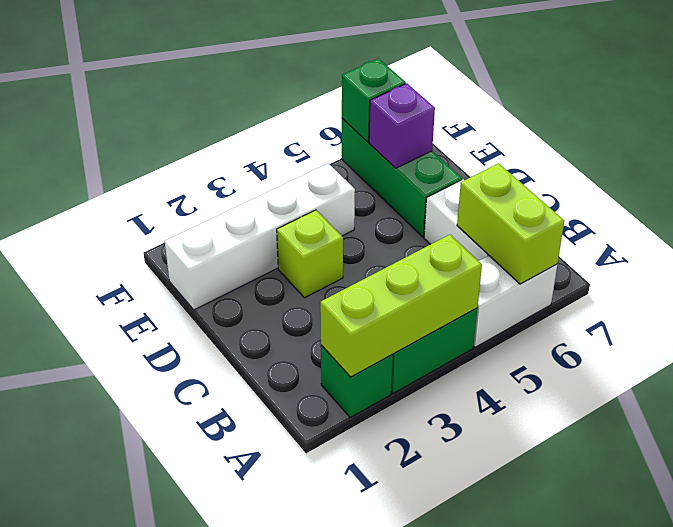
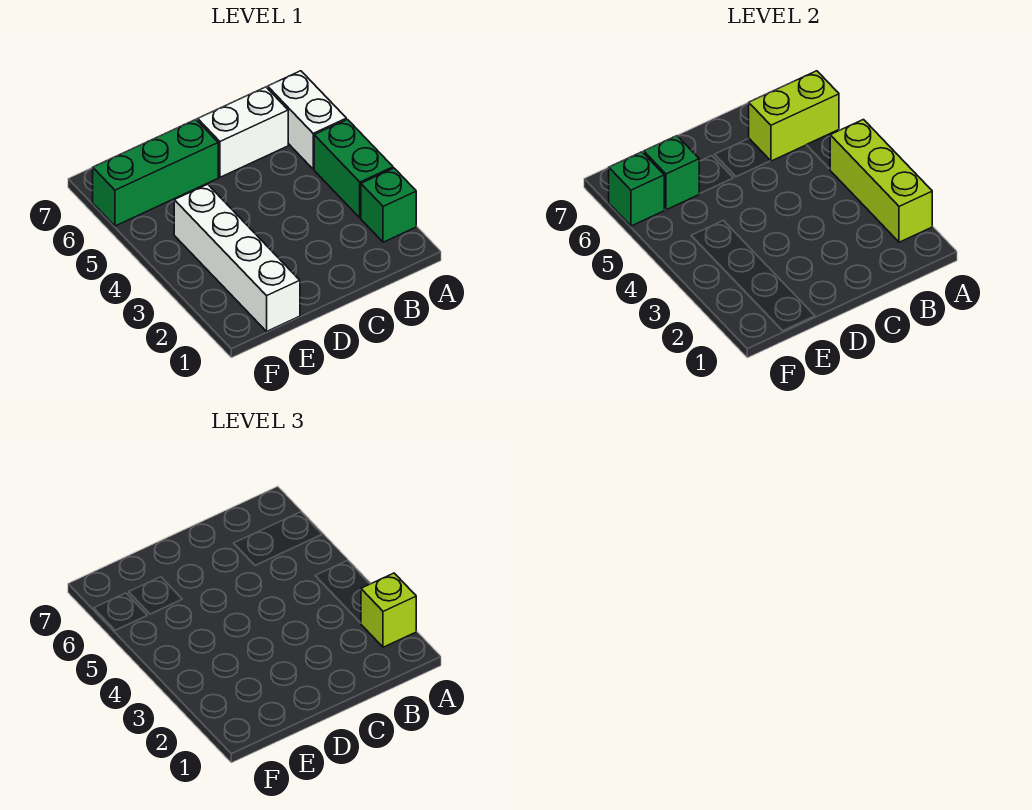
lime 1x1 brick [277,210,343,298] -> lime 1x1 brick moved to [361,573,416,647]
purple 1x1 brick [369,83,435,168] -> green 1x1 brick [644,136,699,210]

